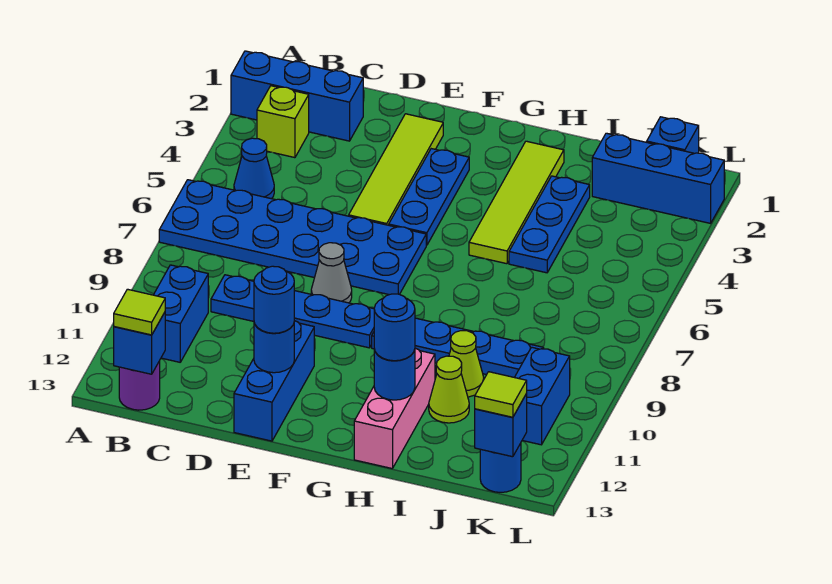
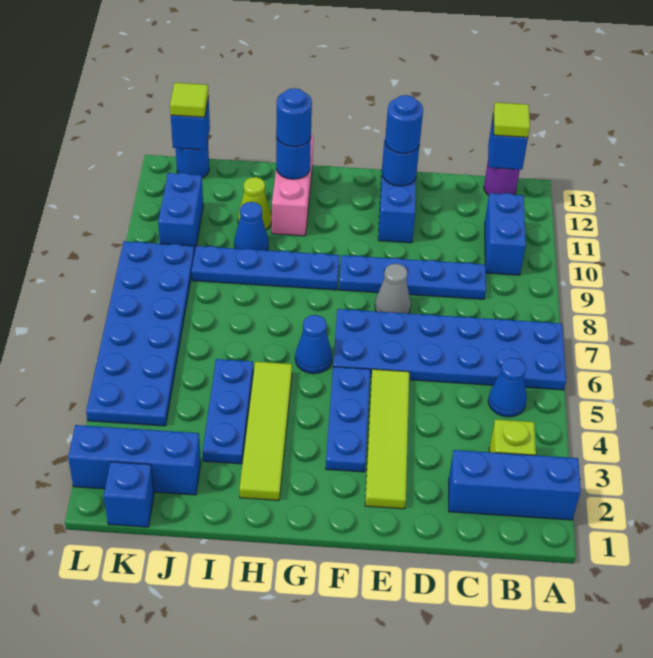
none -> blue 1x1 cone [295,315,332,374]
lime 1x1 cone [449,331,484,397] -> blue 1x1 cone [234,202,268,250]
none -> blue 2x6 plate [86,241,195,426]

